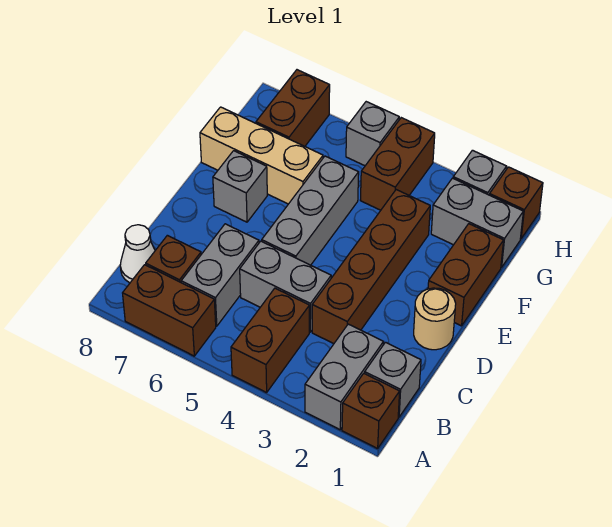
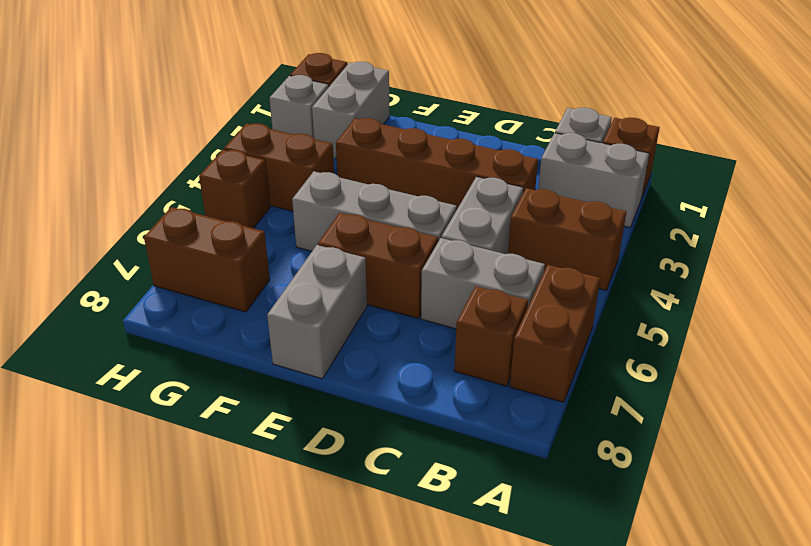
white 1x1 cone [120,225,155,283] -> none
tan 1x1 round brick [414,288,456,350] -> none
brown 1x2 brick [428,224,504,326] -> brown 1x2 brick moved to [318,213,438,318]
grey 1x1 brick [213,151,267,222] -> grey 1x2 brick [267,245,367,379]
tan 1x3 brick [200,107,323,204] -> none
grey 1x1 brick [346,102,399,166] -> brown 1x1 brick [199,150,270,228]

